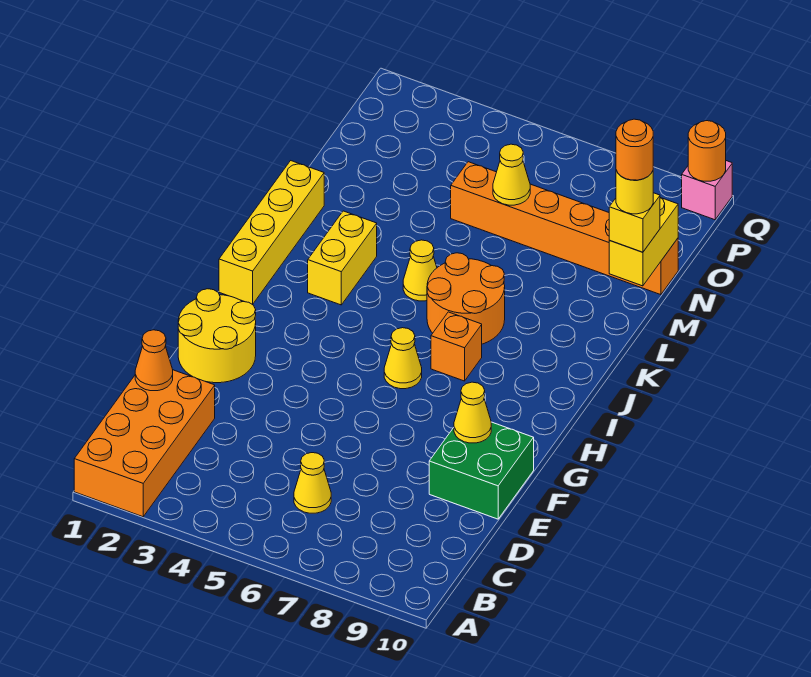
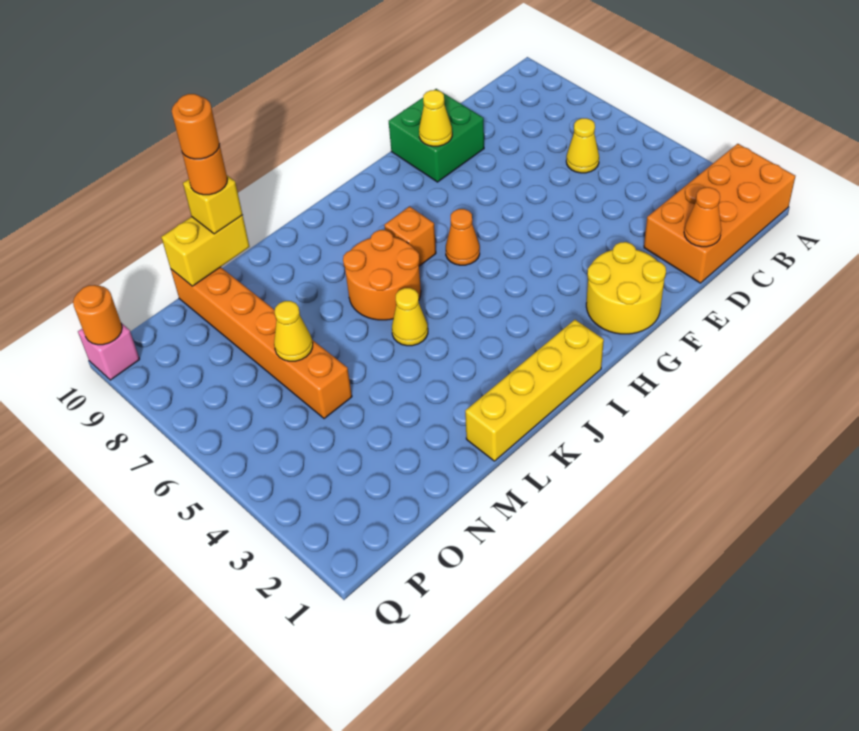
yellow 1x1 cone [384,328,422,389] -> orange 1x1 cone [446,209,480,265]
yellow 1x2 brick [308,211,377,305] -> none
yellow 1x1 round brick [616,170,653,214] -> orange 1x1 round brick [182,145,228,195]

